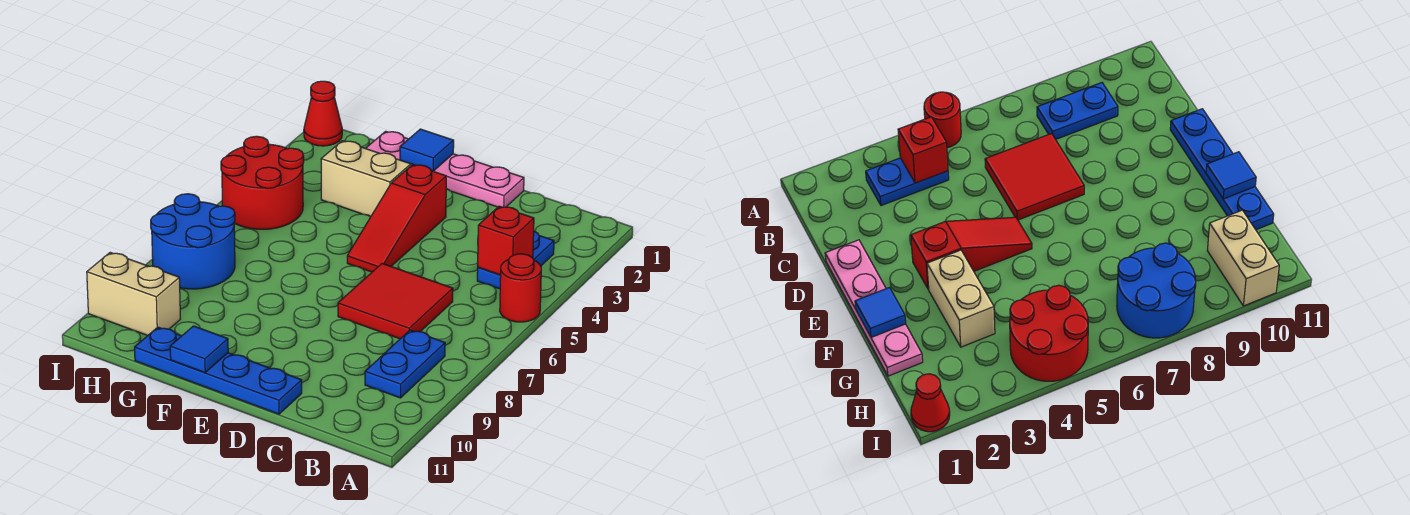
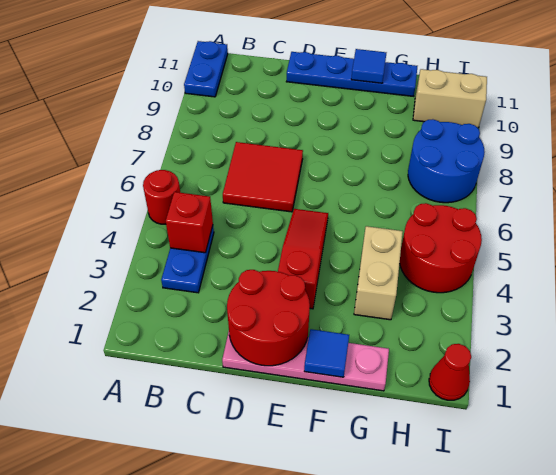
blue 1x2 plate [365,330,445,398] -> blue 1x2 plate moved to [184,41,228,97]
none -> red 2x2 round brick [227,270,310,366]
tan 1x2 brick [321,141,411,217] -> tan 1x2 brick turned to [354,226,403,320]

